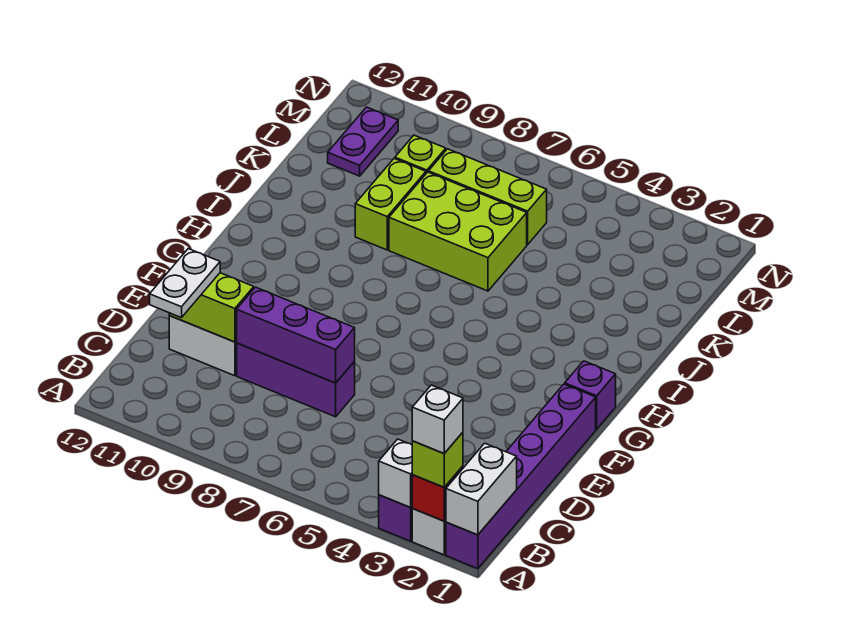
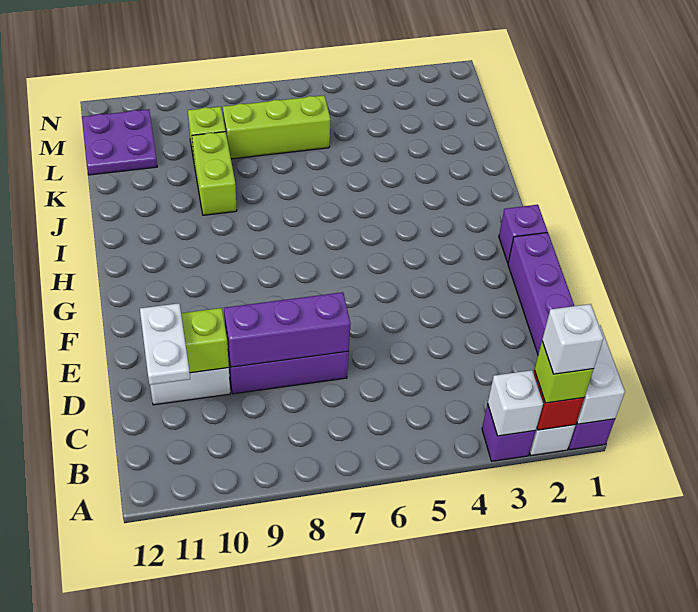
lime 2x3 brick [389,172,527,291] -> none
purple 1x2 plate [328,107,398,176] -> purple 2x2 plate [82,109,157,175]

